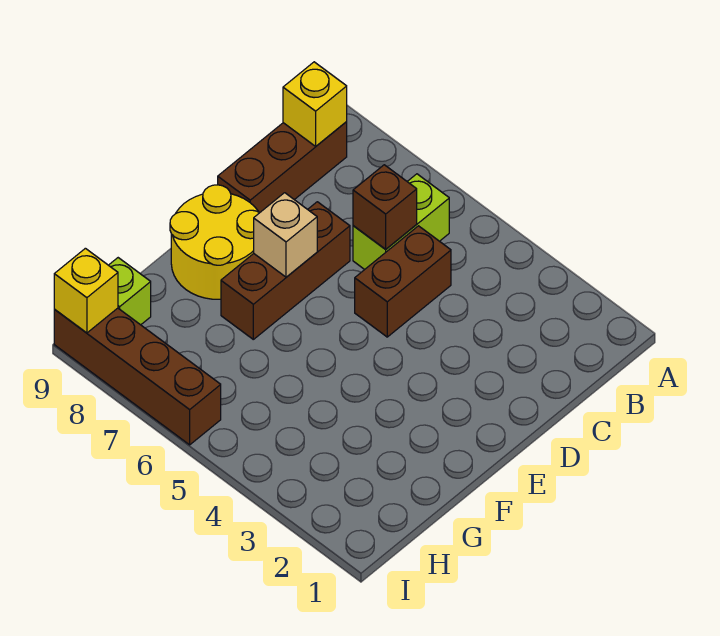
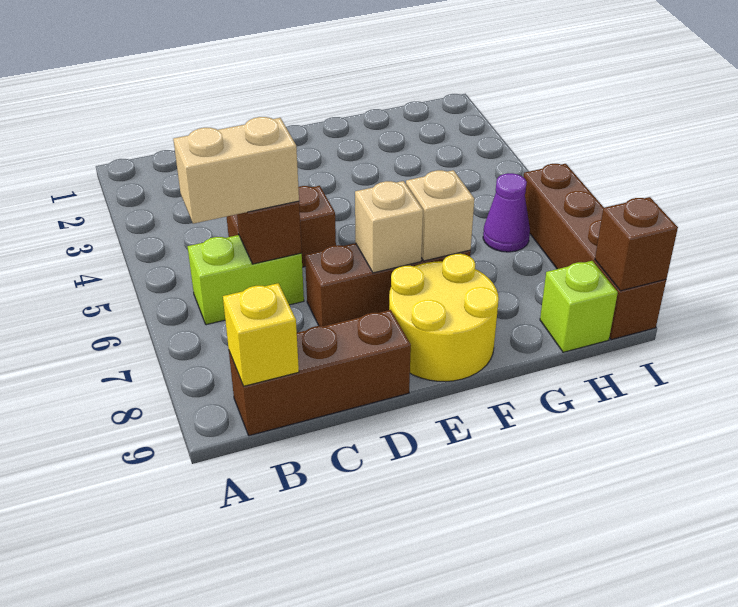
none -> tan 1x2 brick [173,117,299,224]
none -> tan 1x1 brick [406,170,474,261]
none -> purple 1x1 cone [483,173,530,252]
yellow 1x1 brick [54,248,118,333] -> brown 1x1 brick [595,197,678,291]

